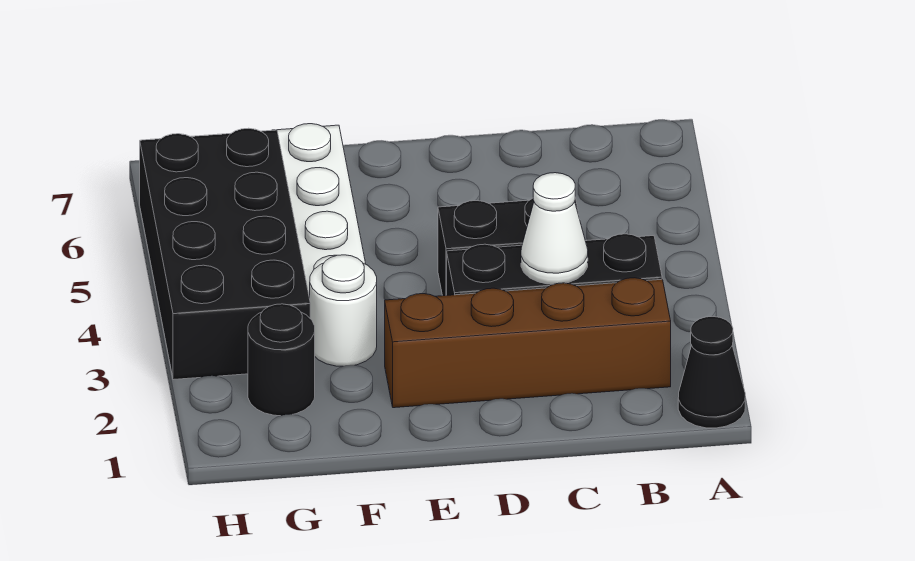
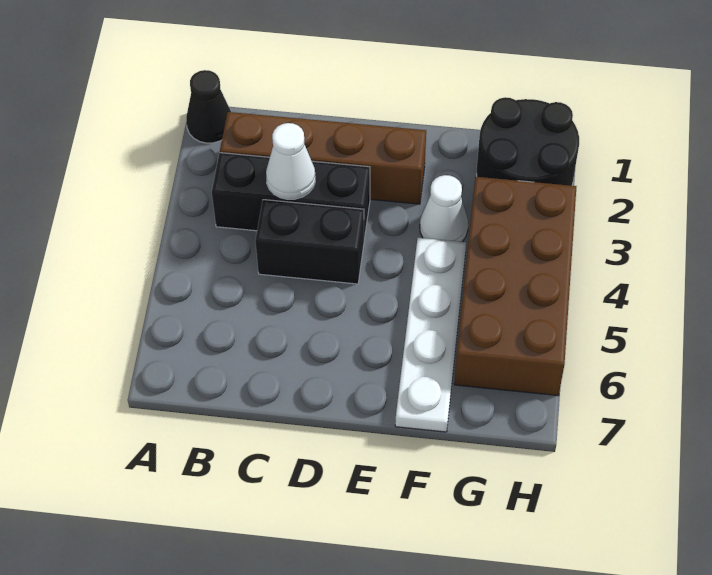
white 1x1 round brick [310,255,377,366] -> white 1x1 cone [420,175,468,242]
black 1x1 round brick [248,304,315,416] -> black 2x2 round brick [477,97,579,186]
black 2x4 brick [140,128,310,380] -> brown 2x4 brick [454,177,576,396]

